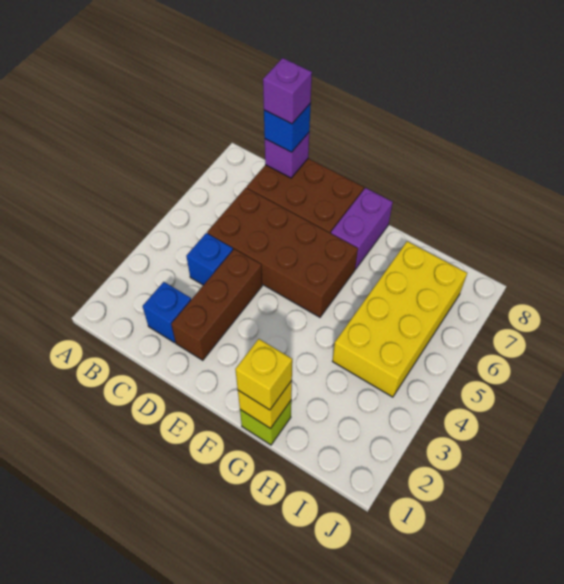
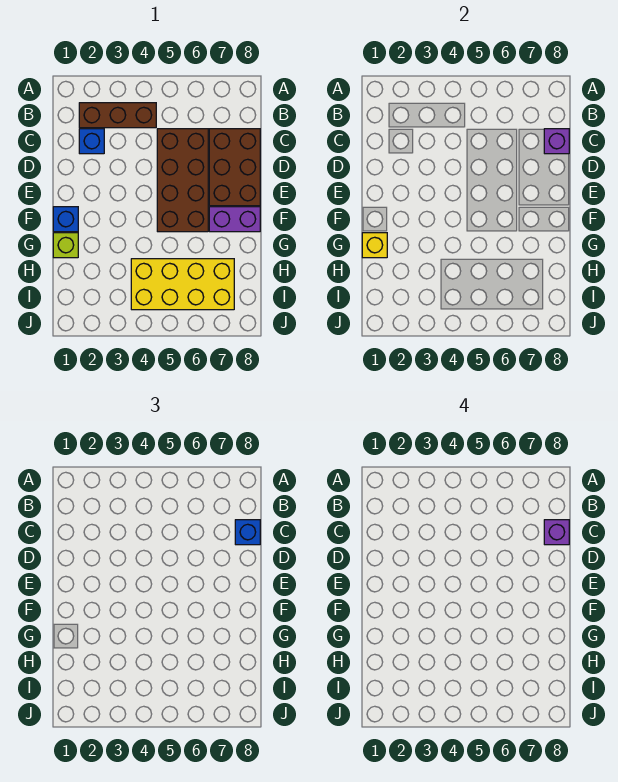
blue 1x1 brick [186,233,233,285] -> blue 1x1 brick moved to [53,207,78,232]
brown 1x3 brick [171,249,262,360] -> brown 1x3 brick moved to [79,103,156,128]
yellow 1x1 brick [235,339,292,410] -> none

